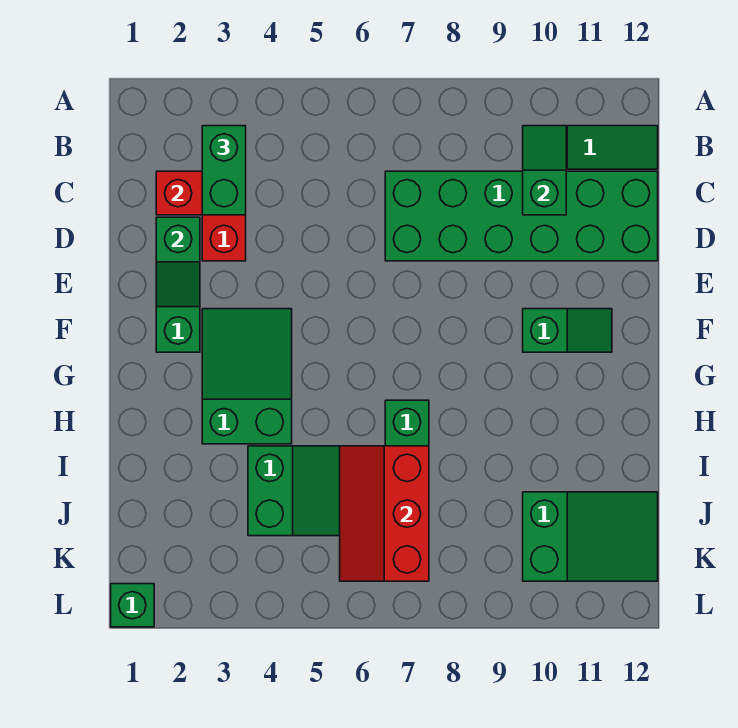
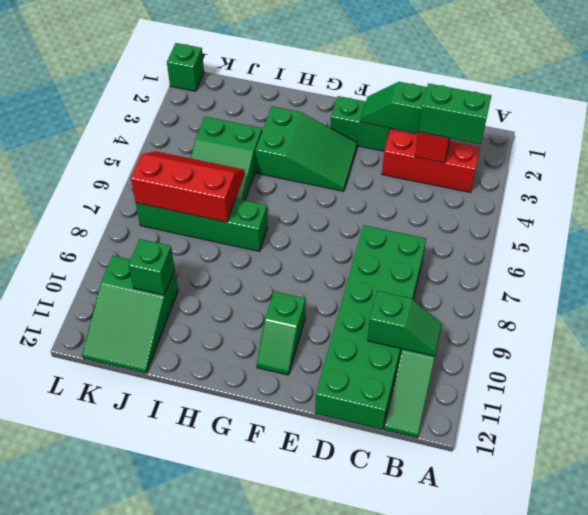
none -> green 1x1 brick [129,239,175,295]

